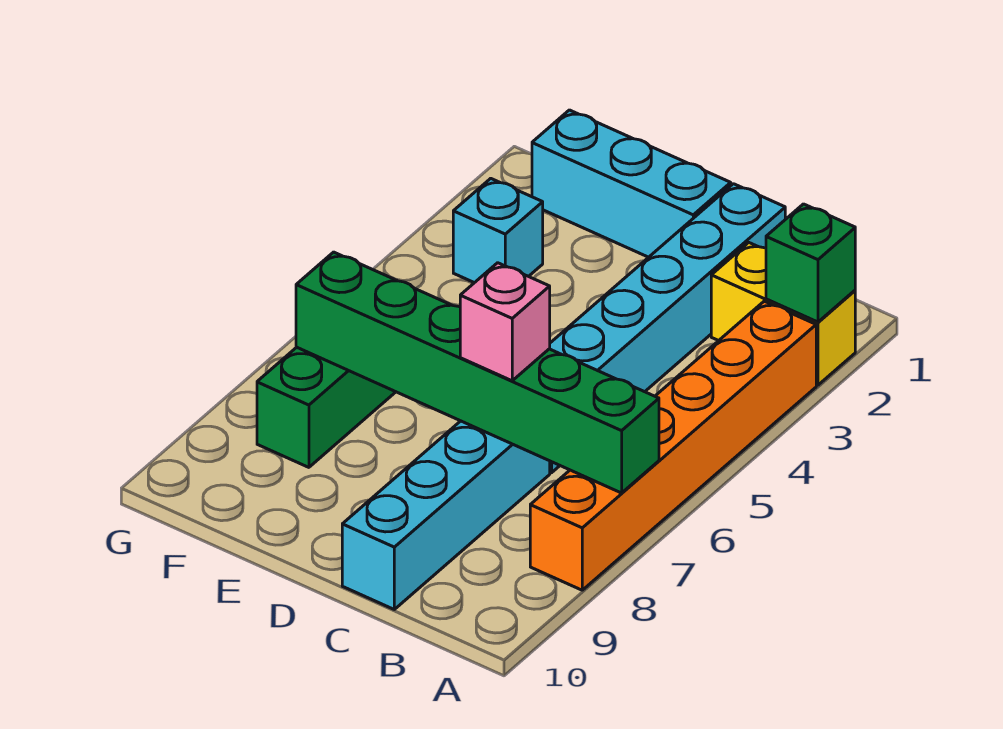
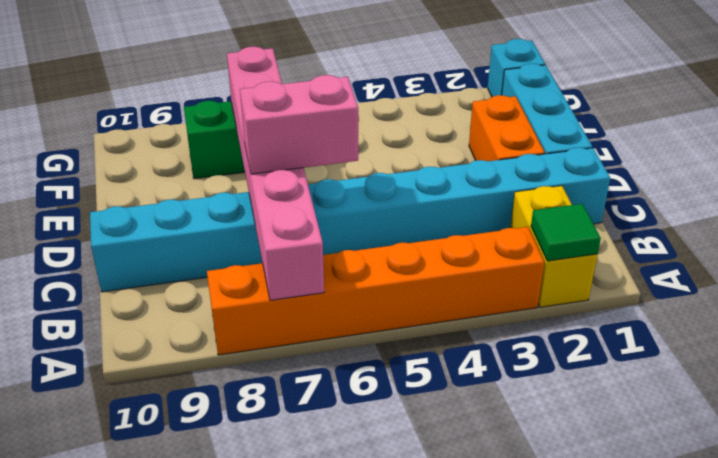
green 1x1 brick [766,204,855,322] -> green 1x1 tile [531,204,601,261]
green 1x6 brick [296,252,659,493] -> pink 1x6 brick [227,47,324,300]
pink 1x1 brick [460,263,550,381] -> pink 1x2 brick [240,75,358,174]
none -> orange 1x2 brick [469,95,545,161]
cyan 1x1 brick [453,178,543,283] -> cyan 1x1 brick moved to [488,39,545,97]

